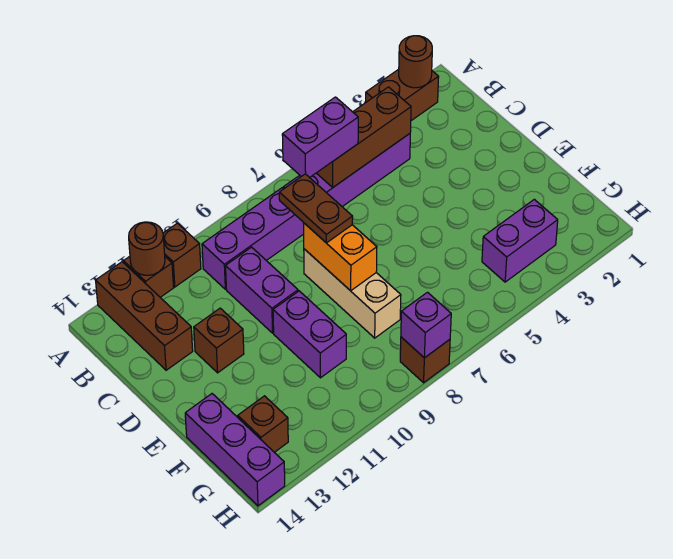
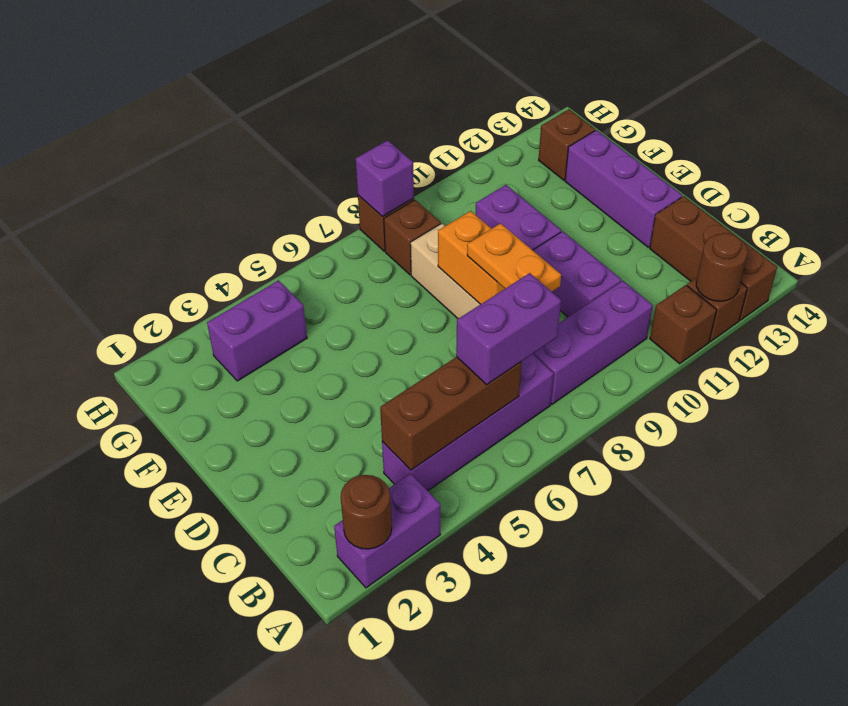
brown 1x2 brick [366,69,439,121] -> purple 1x2 brick [334,474,440,588]
brown 1x2 plate [279,174,353,243] -> orange 1x2 plate [467,223,561,292]
brown 1x1 brick [194,308,244,373] -> brown 1x1 brick moved to [384,200,441,275]
purple 1x3 brick [185,394,285,506] -> purple 1x3 brick moved to [565,130,682,247]

